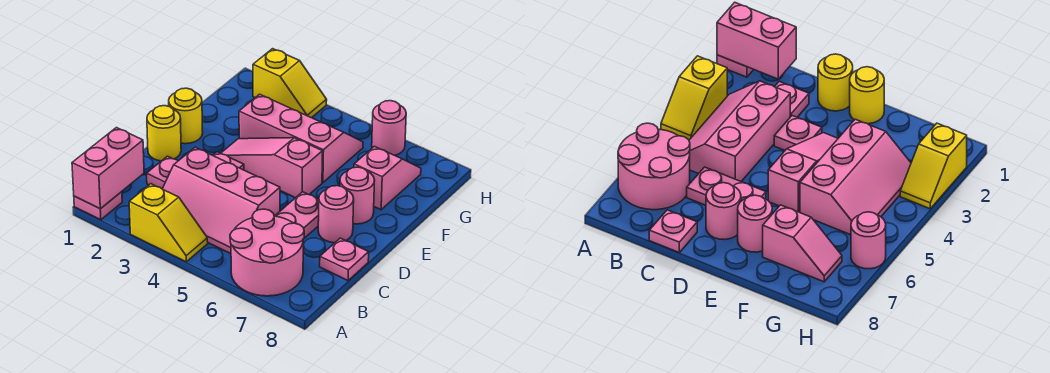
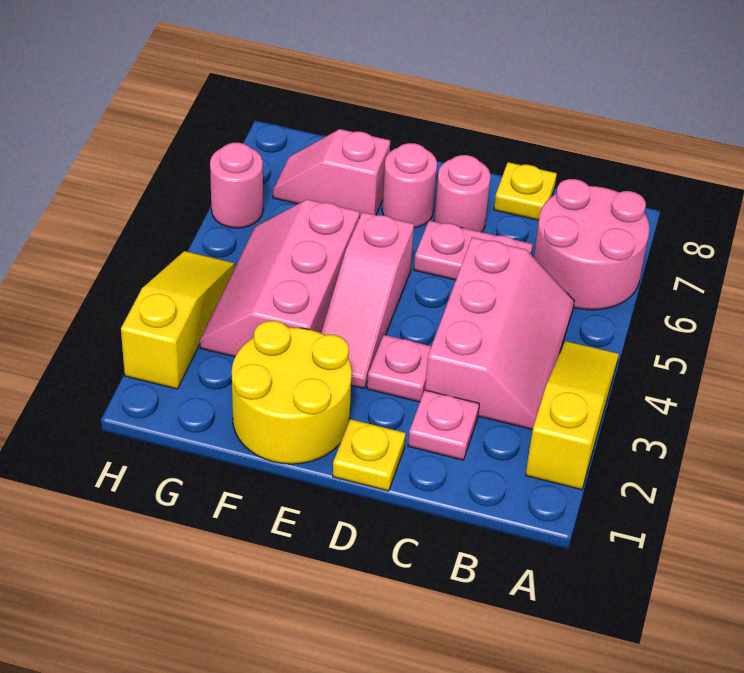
pink 1x1 plate [74,192,122,220] -> none
pink 1x2 brick [72,128,144,209] -> none
yellow 1x2 slope [129,184,208,262] -> yellow 1x3 slope [526,341,619,490]
pink 1x1 plate [320,238,369,280] -> yellow 1x1 plate [494,162,557,220]
yellow 1x1 round brick [147,106,181,161] -> yellow 1x1 plate [333,419,406,491]
yellow 1x1 round brick [169,88,203,144] -> yellow 2x2 round brick [232,321,352,464]
yellow 1x2 slope [253,49,327,118] -> yellow 1x3 slope [121,251,235,389]

